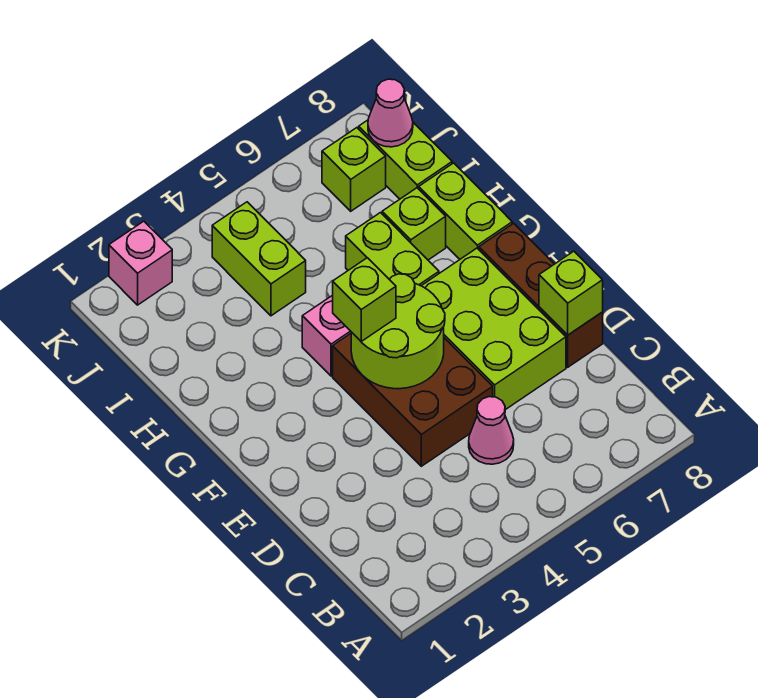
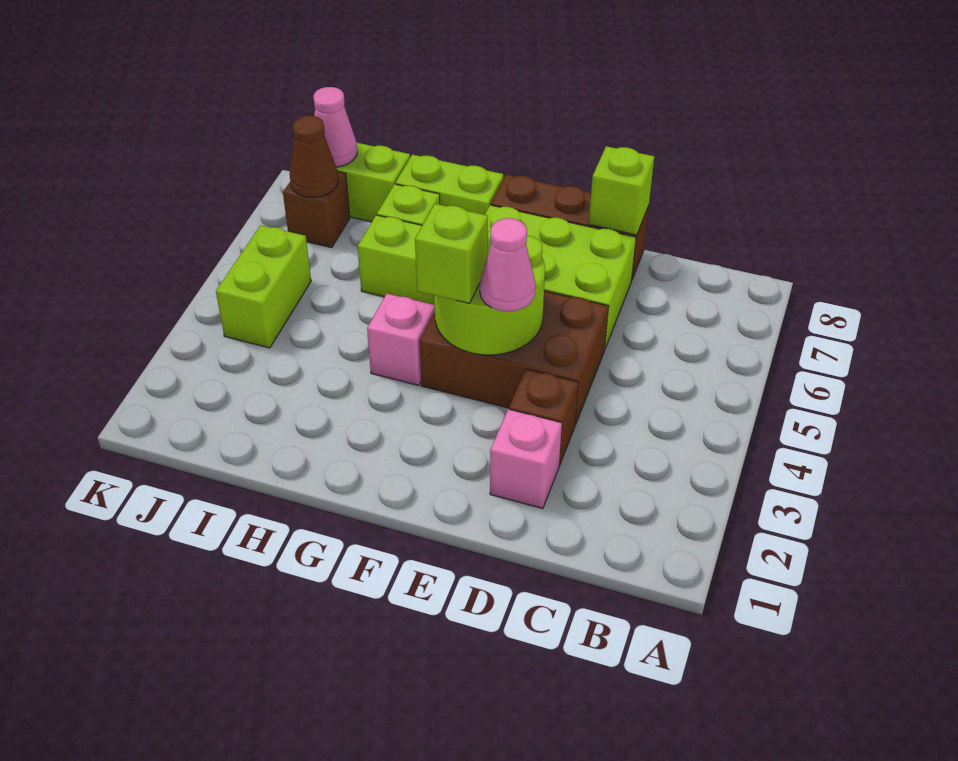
pink 1x1 cone [469,397,514,464] -> pink 1x1 cone moved to [480,218,536,311]
none -> brown 1x1 brick [509,369,578,466]
lime 1x2 brick [212,202,306,316] -> lime 1x2 brick turned to [216,225,311,348]
lime 1x1 brick [322,128,386,211] -> brown 1x1 brick [283,171,350,248]
none -> brown 1x1 cone [290,116,338,198]
pink 1x1 brick [109,221,172,305] -> pink 1x1 brick moved to [490,409,562,509]

